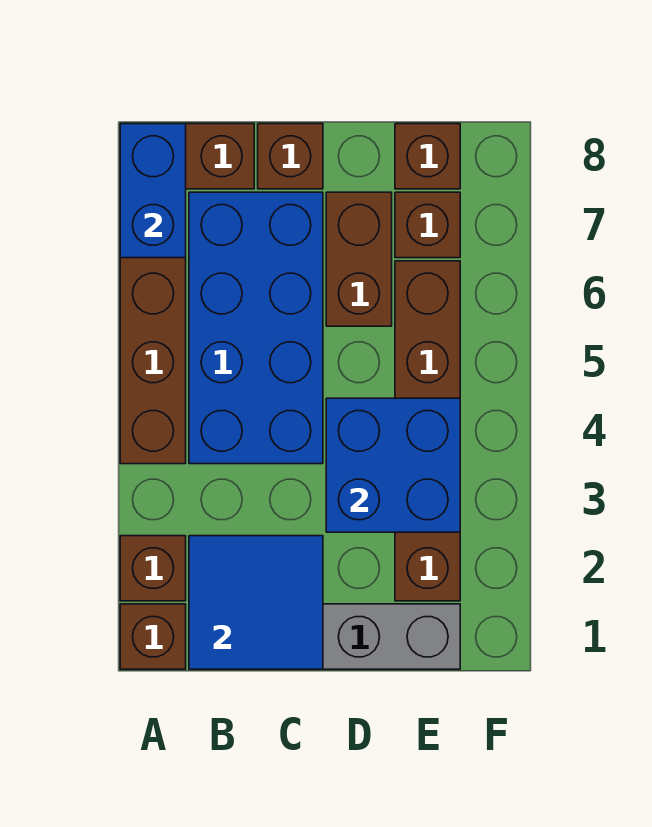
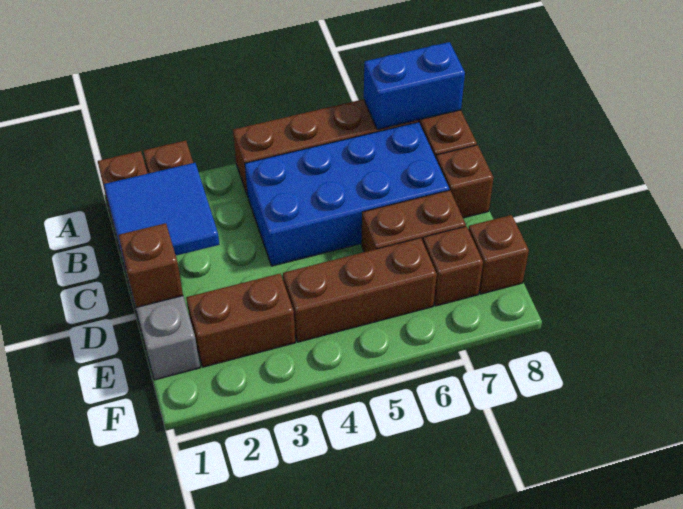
none -> brown 1x1 brick [118,223,183,307]
blue 2x2 brick [326,398,460,532] -> none

